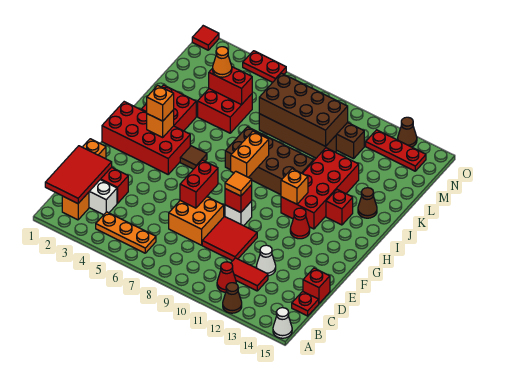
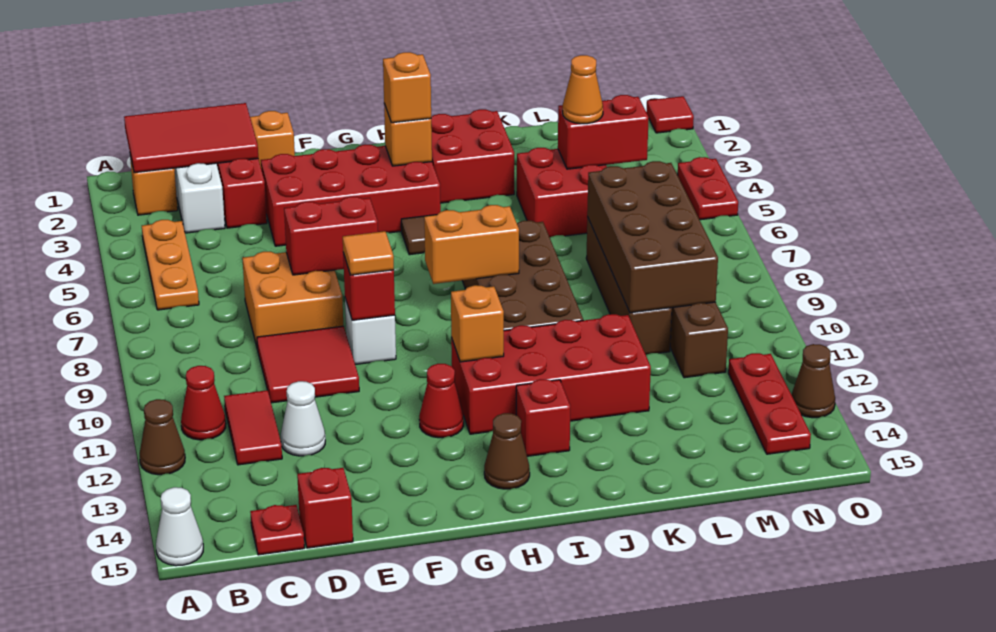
red 2x4 brick [102,102,190,174] -> red 2x4 brick turned to [261,144,441,246]
brown 1x1 cone [358,188,377,218] -> brown 1x1 cone moved to [484,413,530,489]
red 1x2 brick [209,67,252,105] -> red 1x2 brick turned to [558,95,649,169]

